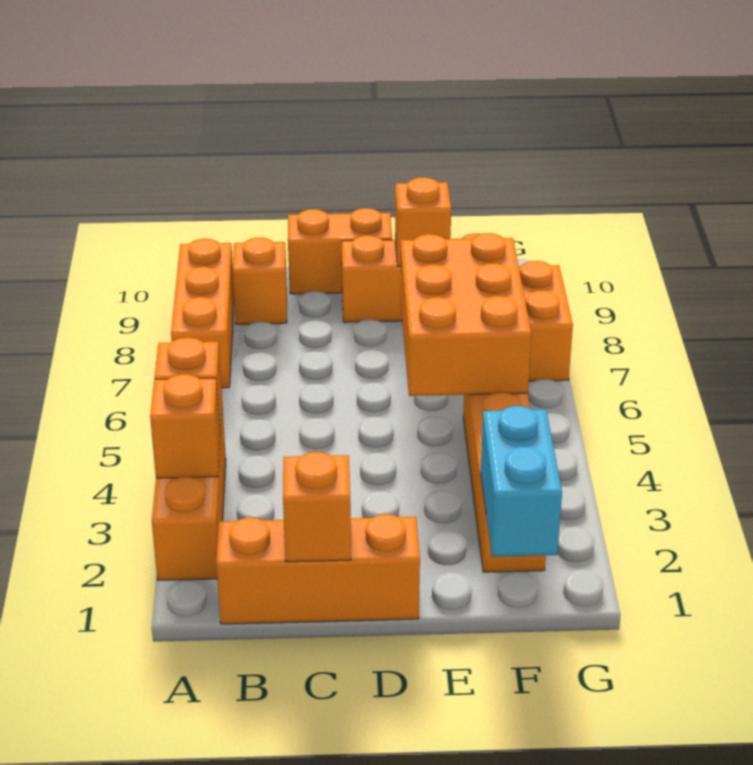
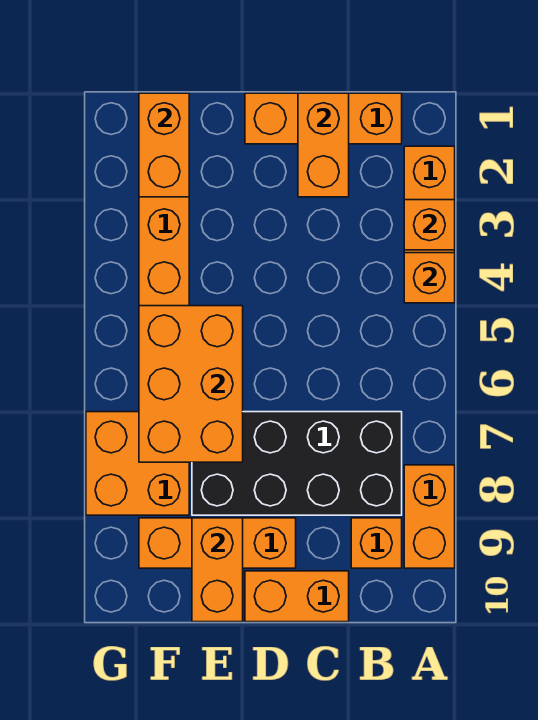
orange 1x3 brick [171,239,234,388] -> orange 1x2 brick [404,465,455,568]
none -> black 2x4 brick [192,412,402,515]
orange 1x1 brick [283,452,351,562] -> orange 1x2 brick [298,93,349,197]
orange 1x1 brick [395,177,451,266] -> orange 1x2 brick [192,518,243,622]
cyan 1x2 brick [481,406,562,557] -> orange 1x2 brick [139,93,189,197]

